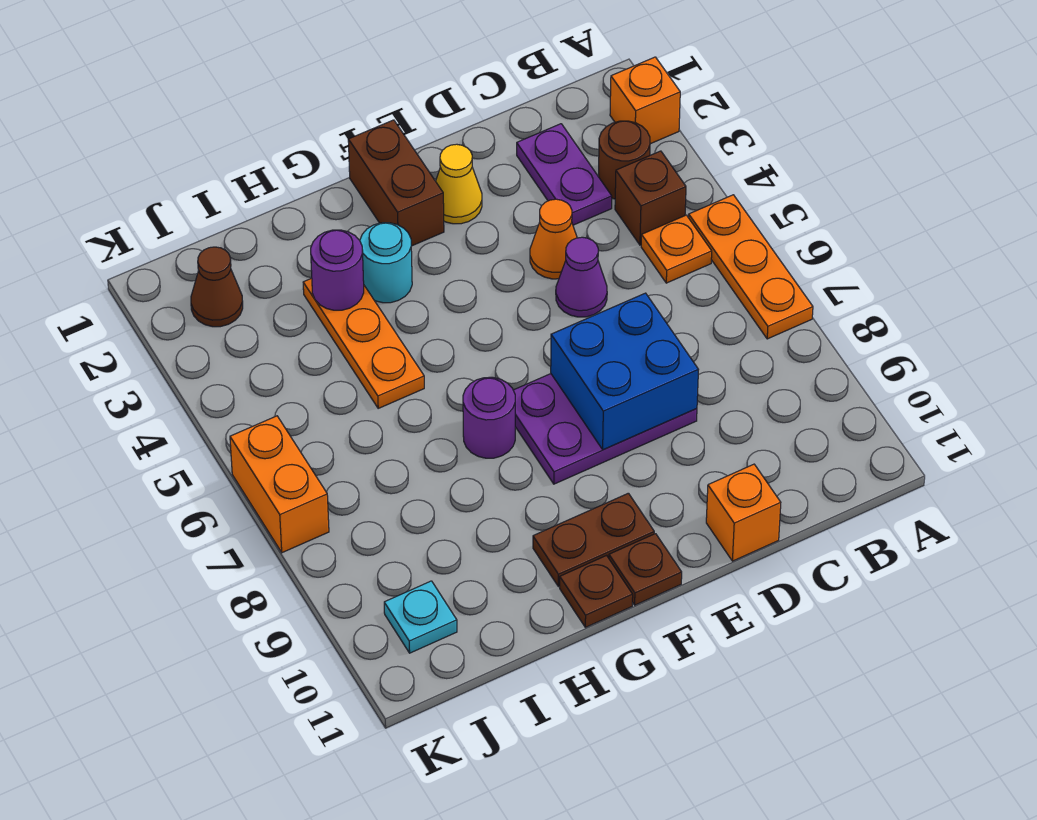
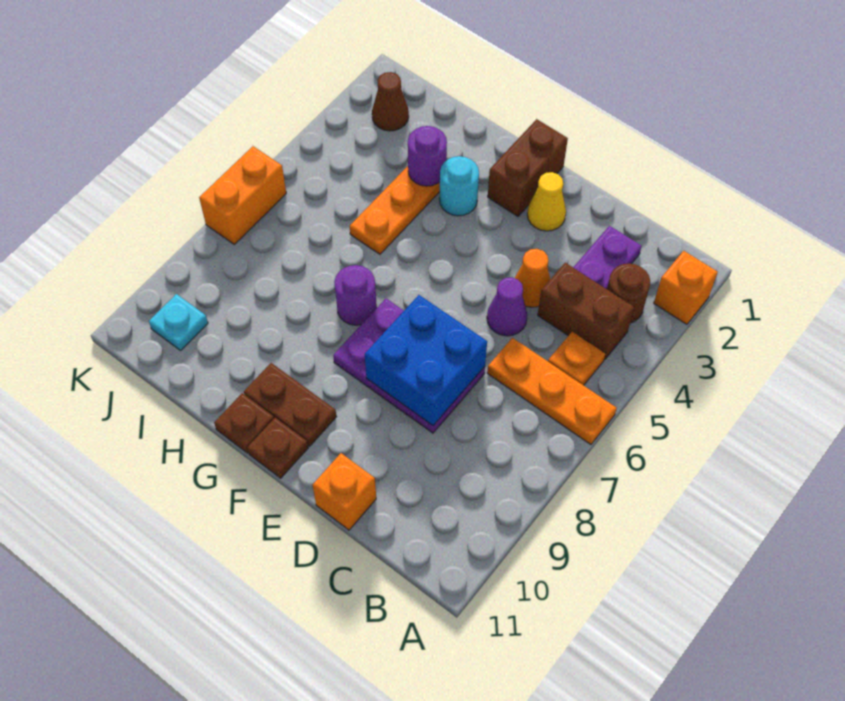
orange 1x3 plate [689,195,813,339] -> orange 1x3 plate turned to [487,338,616,444]
brown 1x1 brick [615,151,686,245] -> brown 1x2 brick [538,263,634,360]

